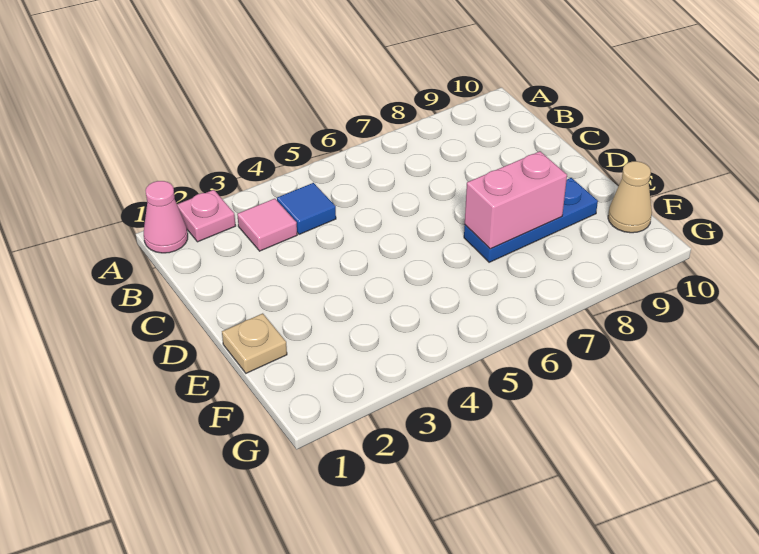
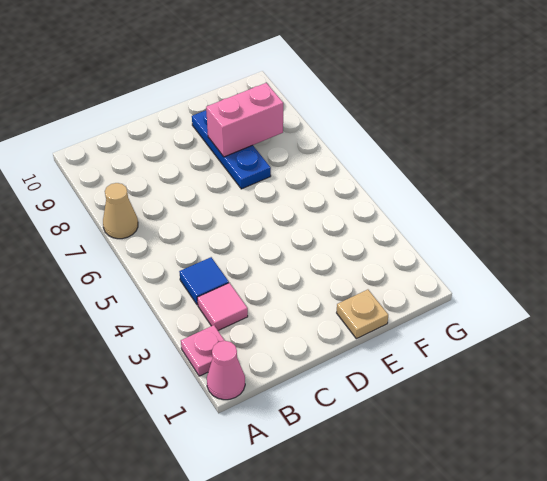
pink 1x2 brick [465,151,567,249] -> pink 1x2 brick turned to [206,83,283,157]
tan 1x1 cone [608,161,652,233] -> tan 1x1 cone moved to [103,183,138,239]

